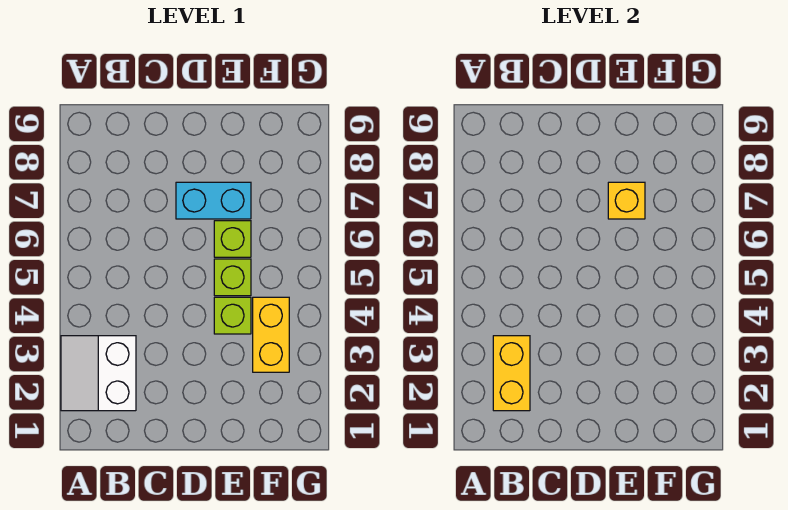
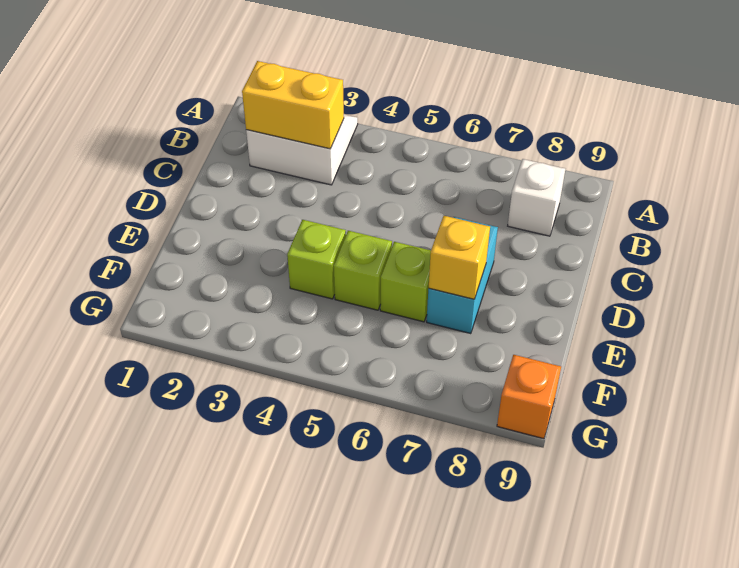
none -> white 1x1 brick [508,159,565,236]
yellow 1x2 brick [253,297,289,372] -> none
none -> orange 1x1 brick [497,355,561,439]

